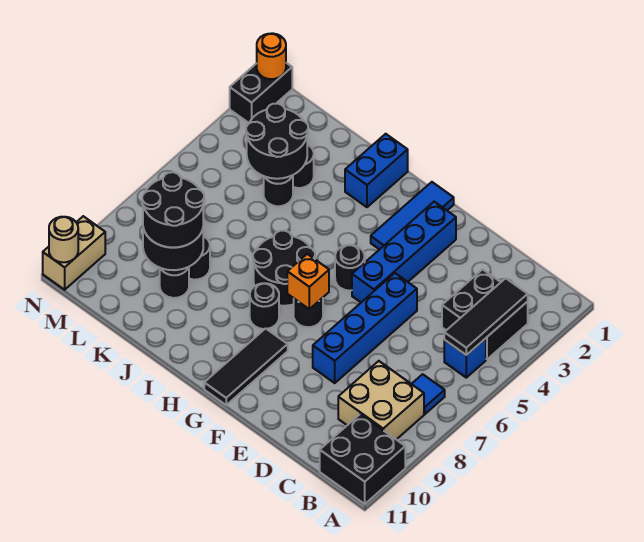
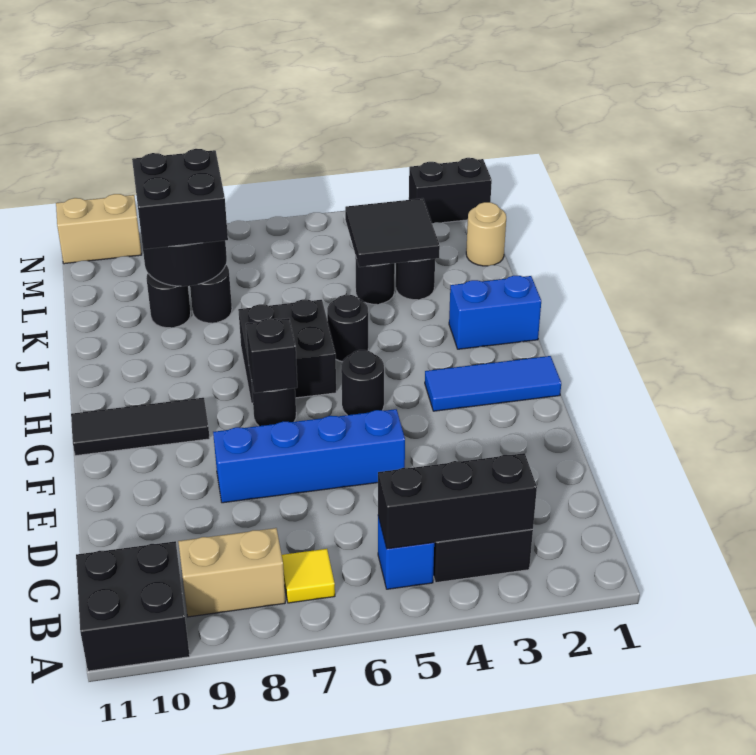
black 1x3 tile [444,278,528,355] -> black 1x3 brick [378,453,537,549]
blue 1x1 tile [412,374,445,414] -> yellow 1x1 tile [282,549,335,603]
tan 2x2 brick [338,361,424,440] -> tan 1x2 brick [178,528,285,617]
blue 1x4 brick [352,202,456,302] -> none
orange 1x1 brick [287,254,329,309] -> black 1x1 brick [246,318,297,393]
black 2x2 round brick [253,231,315,306] -> black 2x2 brick [238,299,336,403]
black 1x1 round brick [250,283,279,329] -> black 1x1 round brick moved to [327,295,368,362]
black 2x2 round brick [246,103,308,179] -> black 2x2 tile [345,198,440,267]
black 2x2 round brick [142,172,204,247] -> black 2x2 brick [132,149,228,249]
orange 1x1 round brick [257,33,286,79] -> none
tan 1x1 round brick [49,217,78,262] -> tan 1x1 round brick moved to [466,202,506,266]

